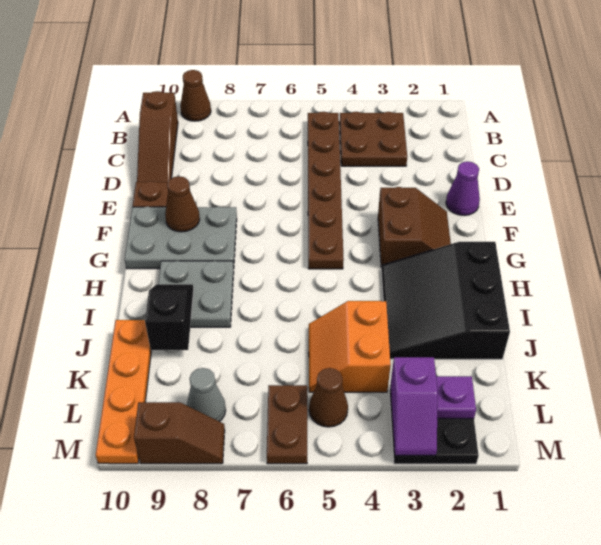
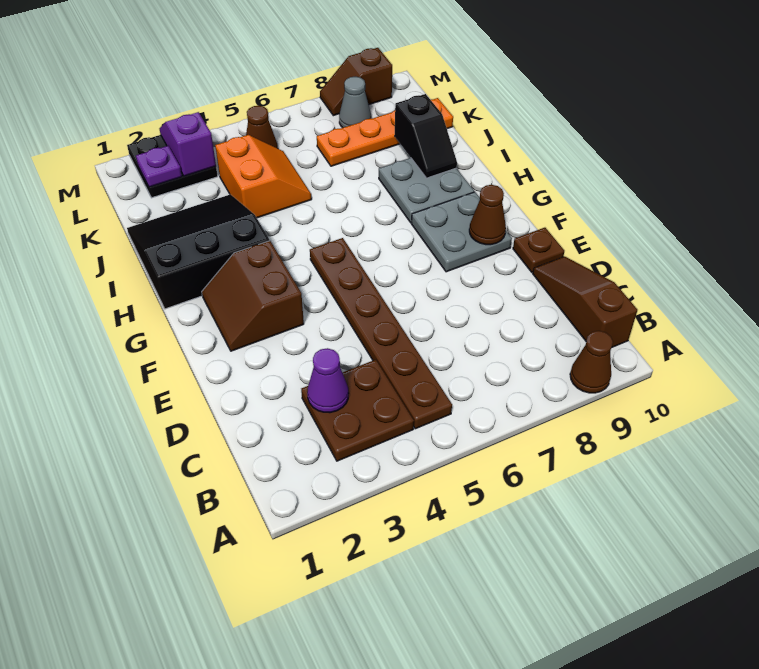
purple 1x1 cone [446,161,480,215] -> purple 1x1 cone moved to [307,348,348,413]
grey 2x3 plate [125,207,237,269] -> grey 2x2 plate [411,192,512,272]
black 3x3 slope [381,242,510,359] -> black 3x3 slope turned to [127,194,270,309]
orange 1x4 plate [96,320,151,464] -> orange 1x4 plate turned to [317,98,453,166]
brown 1x2 plate [267,385,307,464] -> none

